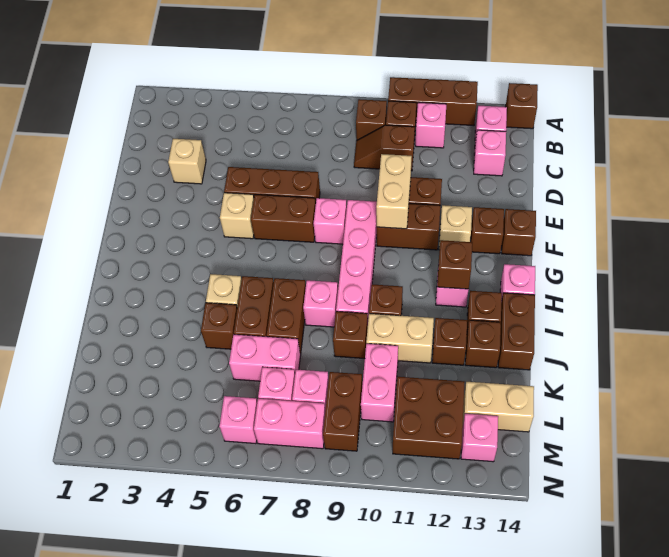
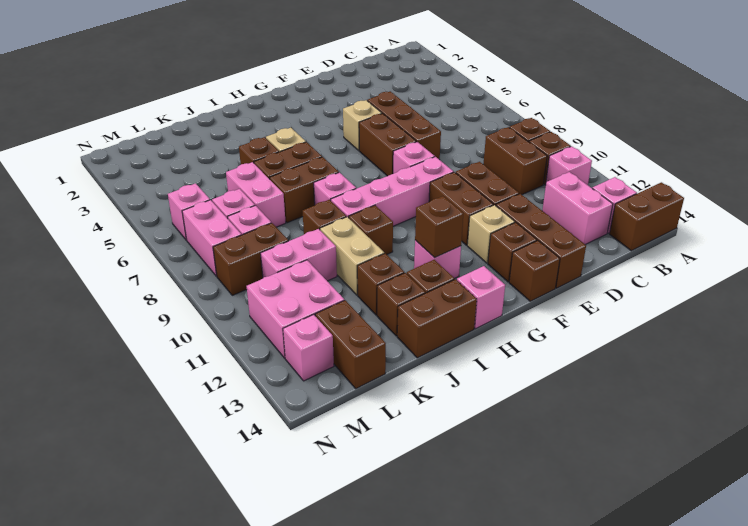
brown 1x3 brick [388,77,478,126] -> brown 1x3 brick moved to [496,194,586,288]
brown 1x1 brick [506,83,538,129] -> brown 1x2 brick [610,182,684,251]
brown 1x2 slope [354,125,415,171] -> brown 1x2 brick [483,127,547,195]
pink 1x1 brick [474,130,506,176] -> pink 1x2 brick [542,172,613,244]
tan 1x1 brick [168,139,206,184] -> none
tan 1x2 brick [376,154,412,229] -> none
brown 2x2 brick [393,377,465,459] -> pink 2x2 brick [247,260,344,358]
tan 1x2 brick [463,382,534,432] -> brown 1x2 brick [315,300,386,389]

